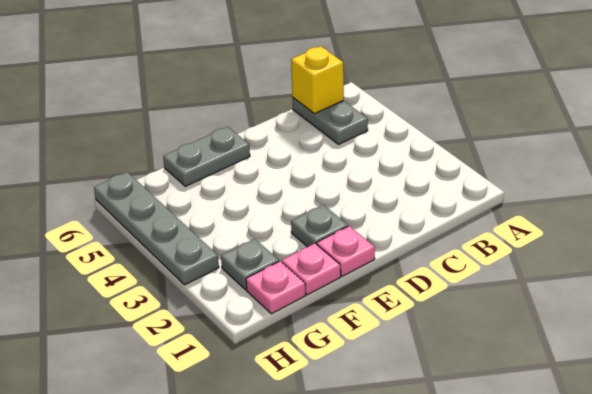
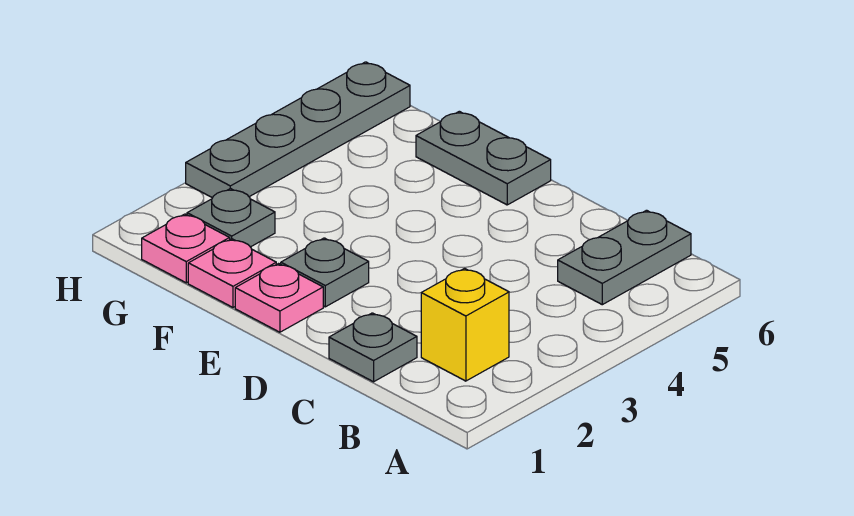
yellow 1x1 brick [291,46,344,114] -> yellow 1x1 brick moved to [421,268,509,381]
none -> grey 1x1 plate [329,313,417,382]

